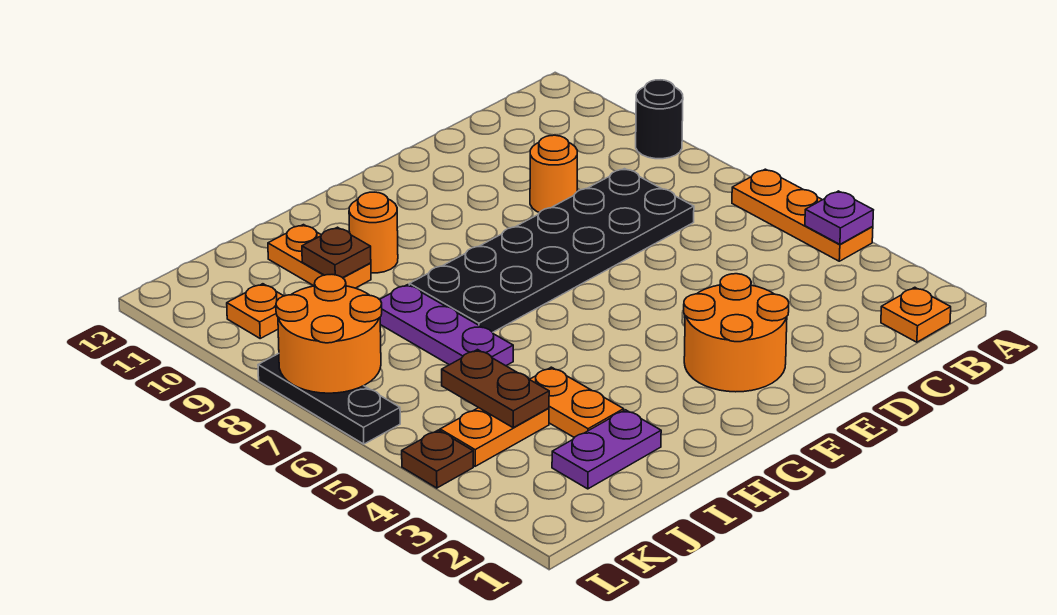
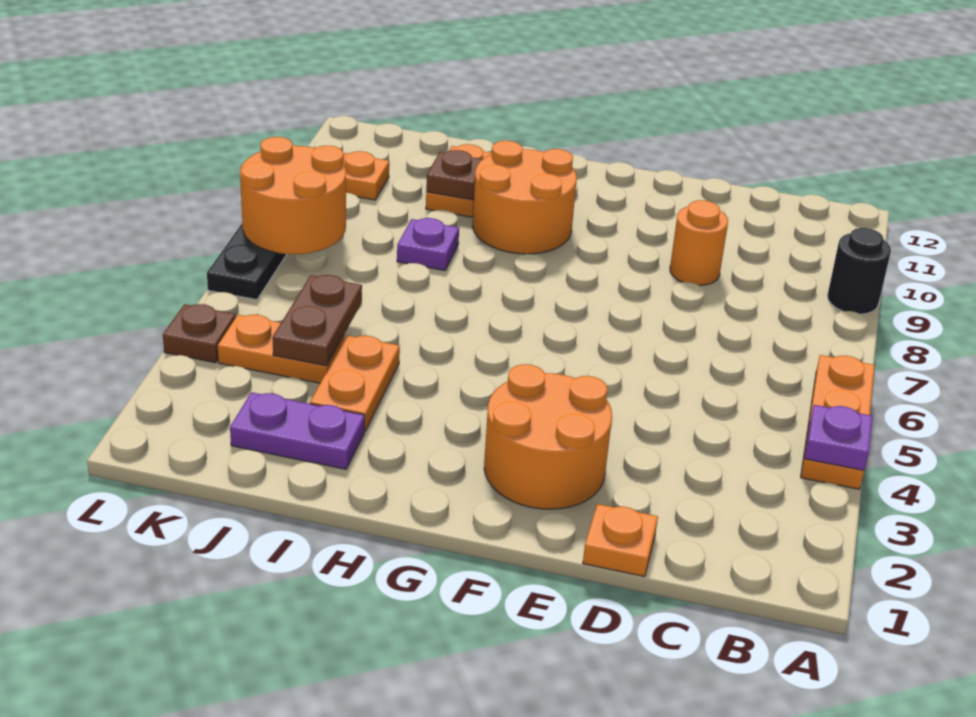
orange 1x1 plate [881,287,951,342] -> orange 1x1 plate moved to [583,504,658,577]
black 2x6 plate [409,169,694,332] -> none
orange 1x1 round brick [349,192,398,273] -> orange 2x2 round brick [473,141,577,254]
purple 1x3 plate [380,285,513,366] -> purple 1x1 plate [397,218,459,270]

